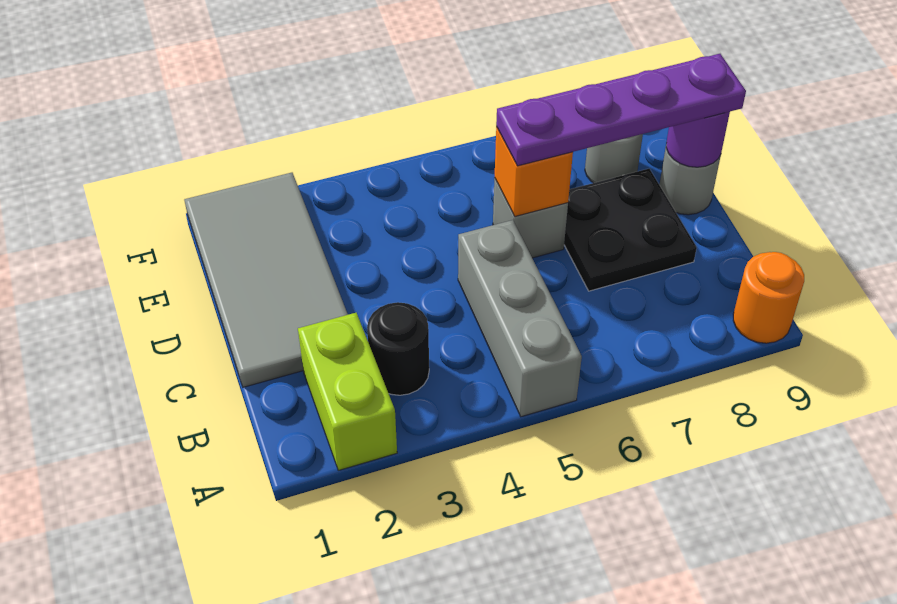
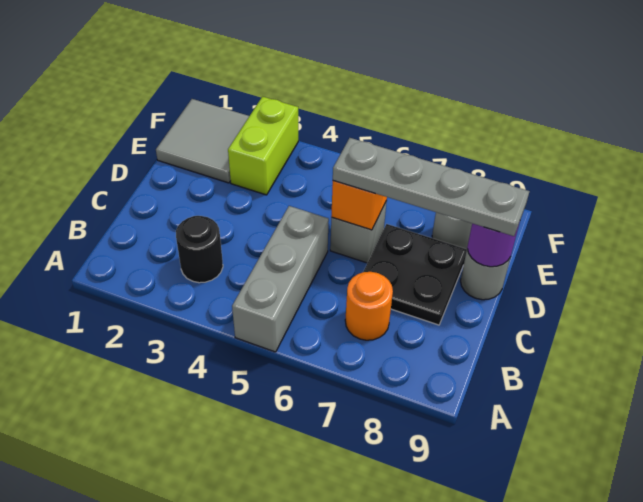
lime 1x2 brick [298,313,397,470] -> lime 1x2 brick moved to [228,97,298,195]
orange 1x1 round brick [733,252,804,343] -> orange 1x1 round brick moved to [345,272,393,340]
grey 2x4 tile [184,173,348,387] -> grey 2x2 tile [156,99,249,183]
purple 1x4 plate [496,54,746,166] -> grey 1x4 plate [333,138,530,236]

